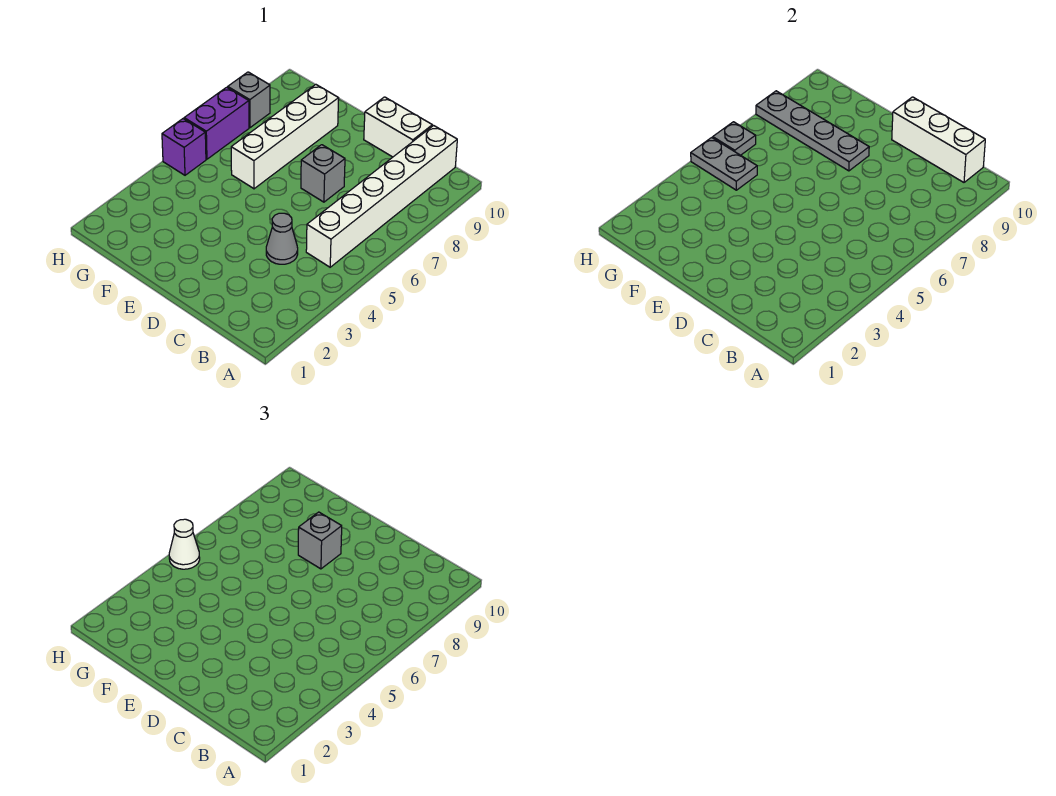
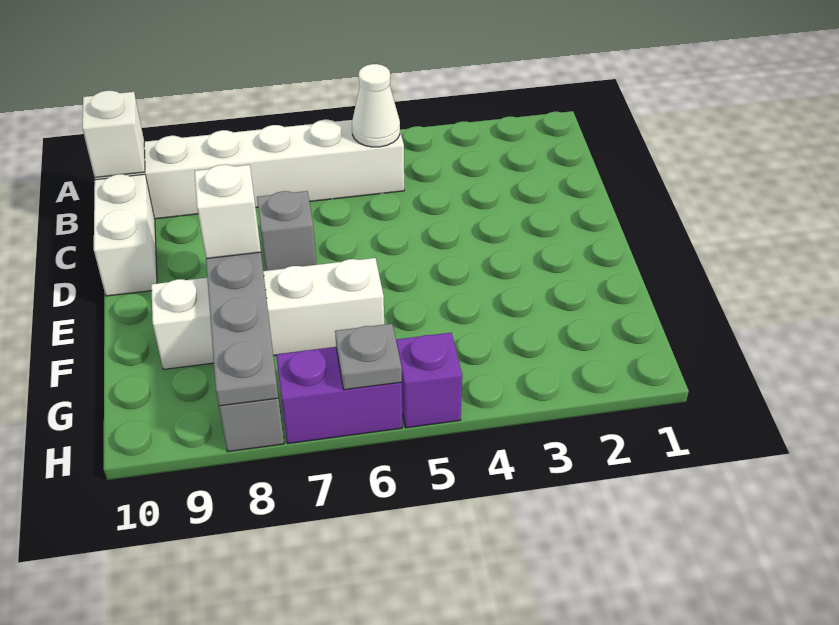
white 1x3 brick [892,97,985,182] -> white 1x1 brick [82,91,145,178]
grey 1x1 cone [266,213,298,264] -> none
grey 1x1 brick [298,512,342,569] -> white 1x1 brick [195,165,261,259]
grey 1x2 plate [691,138,757,190] -> none
white 1x1 cone [169,519,200,569] -> white 1x1 cone moved to [352,64,400,147]

